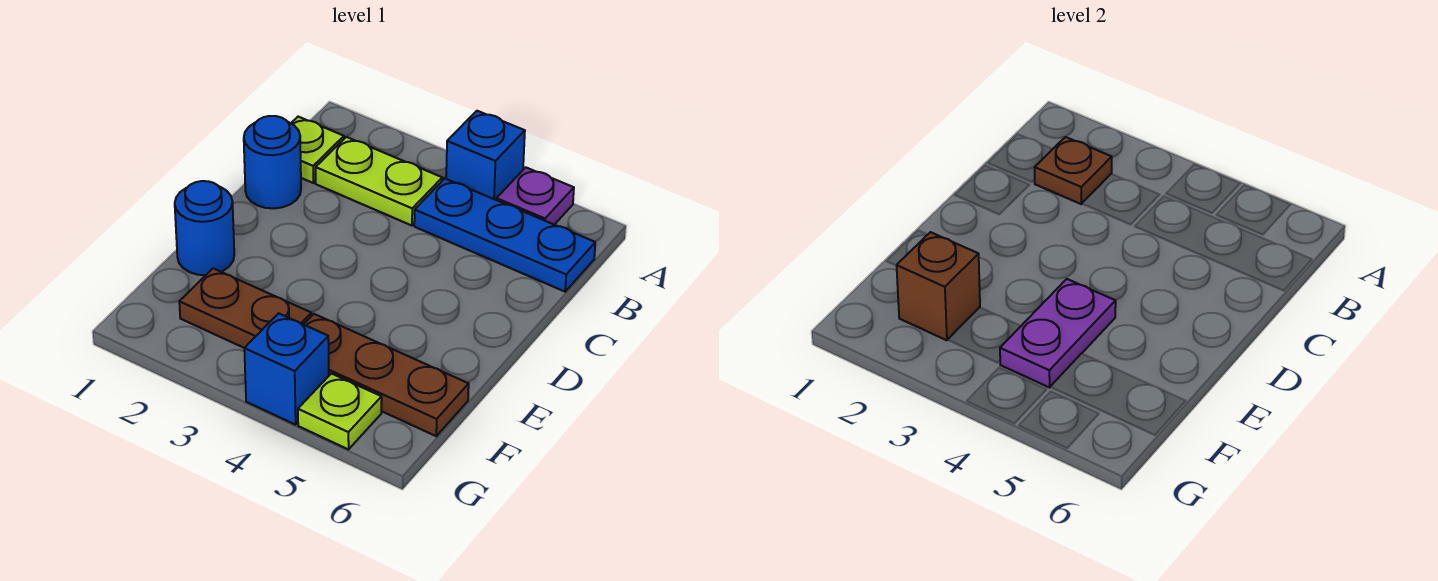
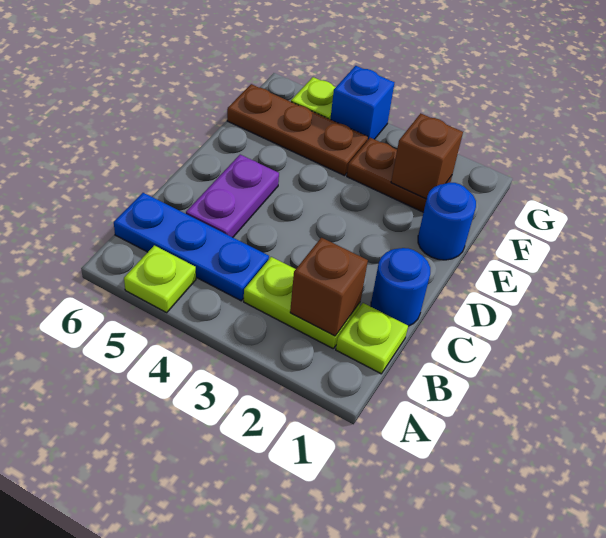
blue 1x1 brick [446,111,525,200] -> none
purple 1x1 plate [497,167,574,225] -> lime 1x1 plate [124,245,196,313]
brown 1x1 plate [1035,137,1112,204] -> brown 1x1 brick [290,238,368,336]
purple 1x2 plate [1000,279,1116,388] -> purple 1x2 plate moved to [186,155,279,237]

